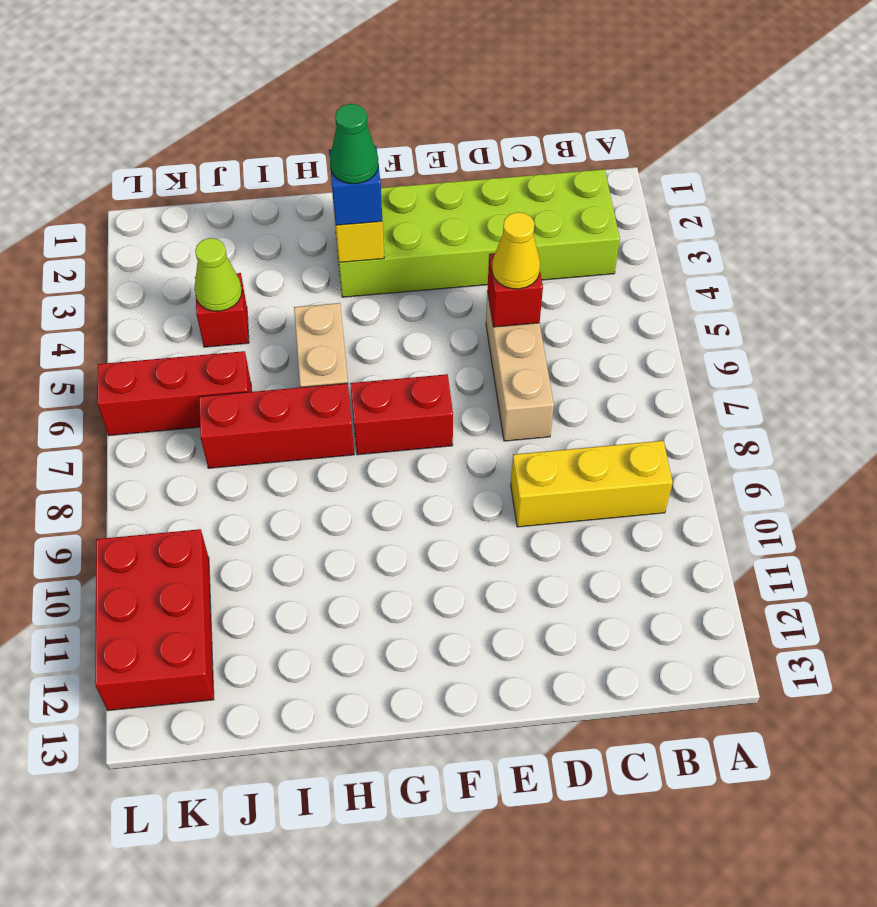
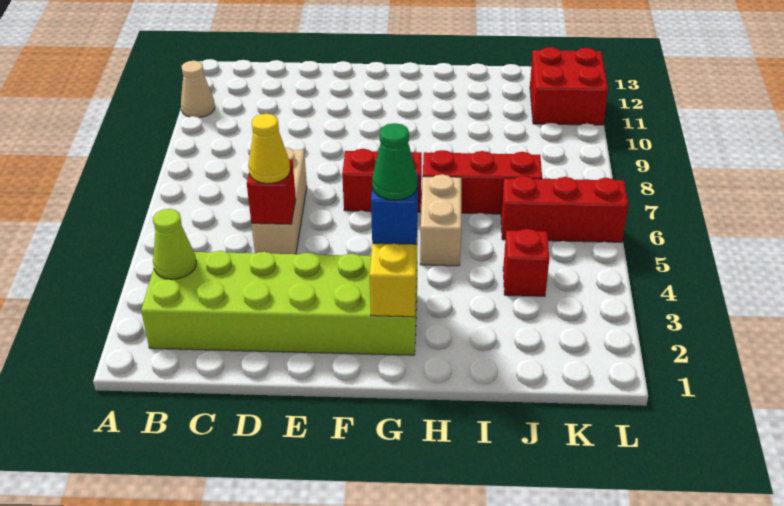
none -> tan 1x1 cone [181,61,215,118]
yellow 1x3 brick [511,441,673,527] -> none
lime 1x1 cone [194,238,242,311] -> lime 1x1 cone moved to [153,209,196,279]
red 2x3 brick [95,529,214,710] -> red 2x2 brick [530,47,608,125]

